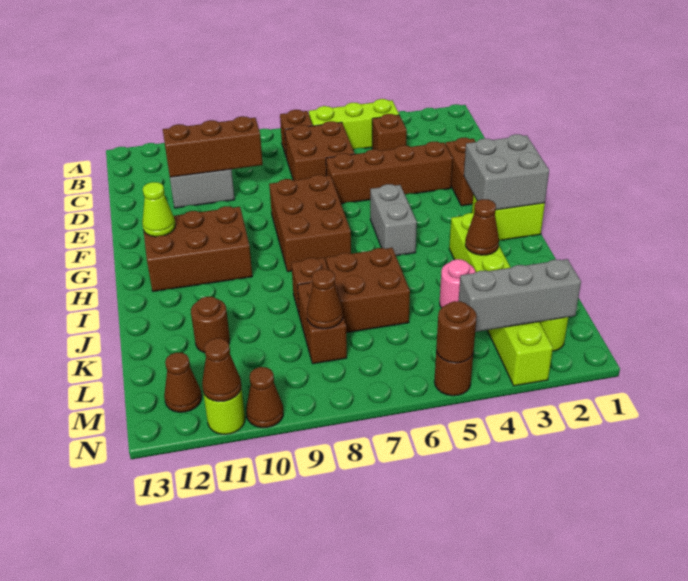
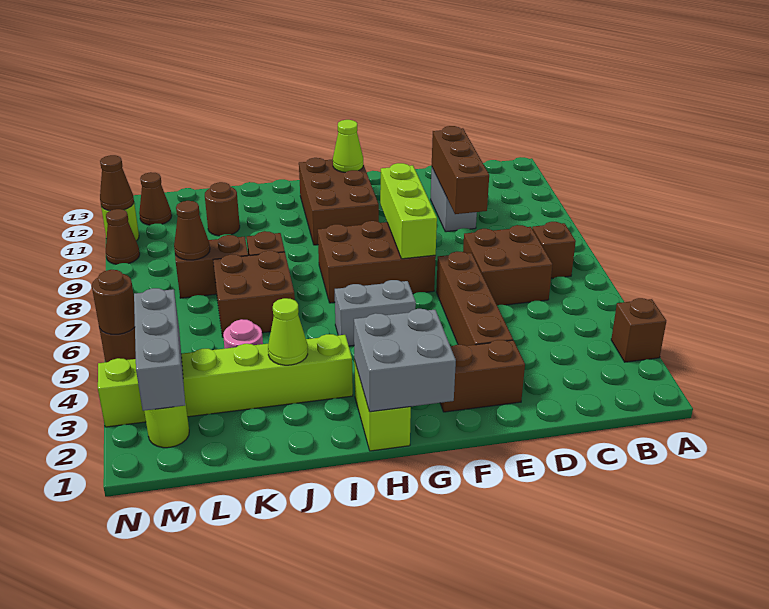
lime 1x3 brick [309,99,399,150] -> lime 1x3 brick moved to [380,163,437,259]
brown 1x1 brick [372,114,407,151] -> brown 1x1 brick moved to [611,298,666,362]
brown 1x1 cone [465,199,499,255] -> lime 1x1 cone [268,298,308,365]

